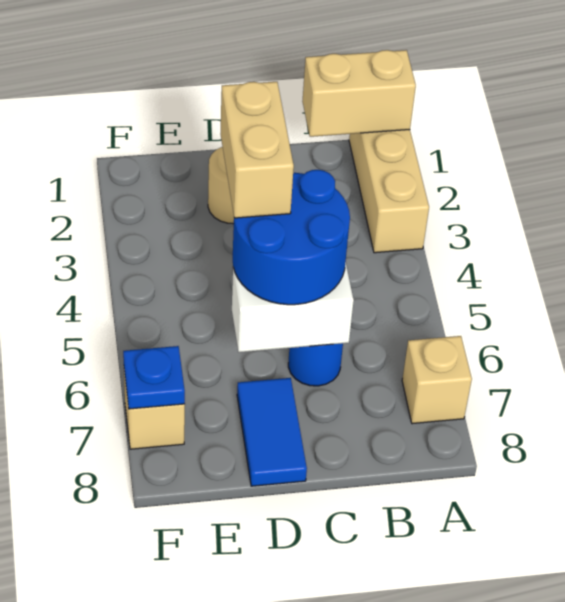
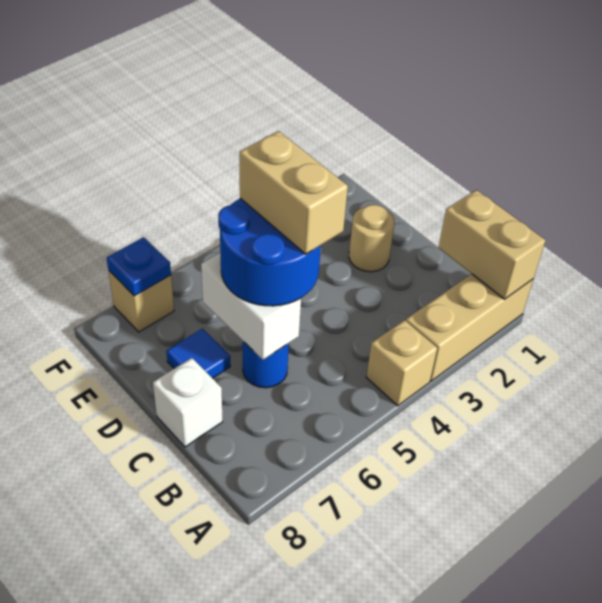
tan 1x1 brick [402,336,472,424] -> tan 1x1 brick moved to [366,320,437,406]
none -> white 1x1 brick [153,358,223,447]
tan 1x2 brick [221,82,294,218] -> tan 1x2 brick turned to [240,131,348,254]
blue 1x2 tile [237,378,307,486] -> blue 1x1 tile [166,329,230,378]

